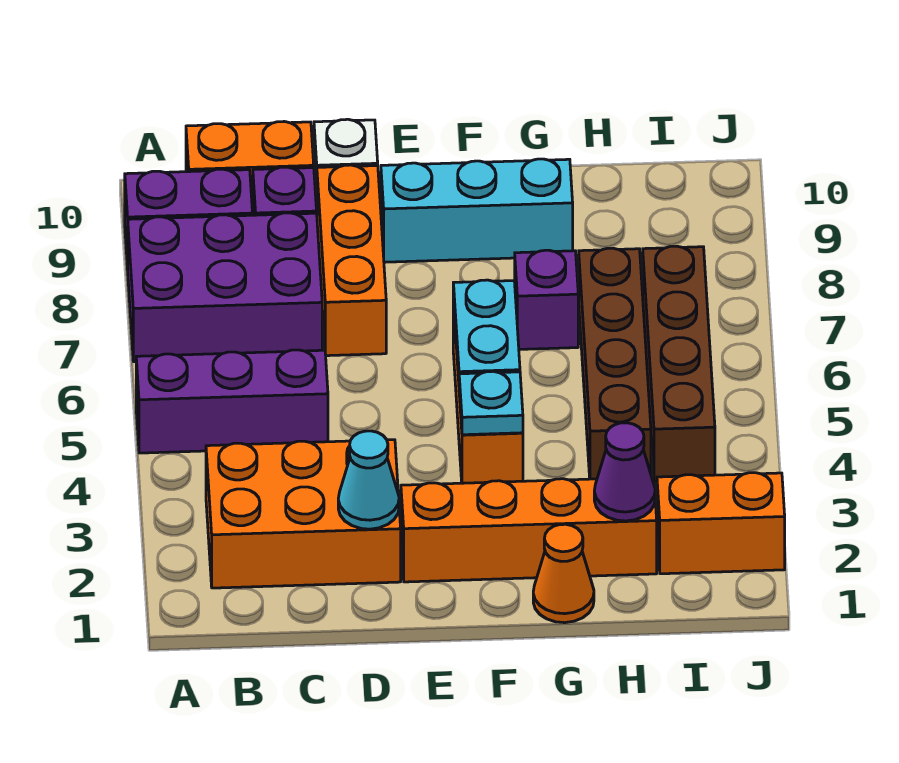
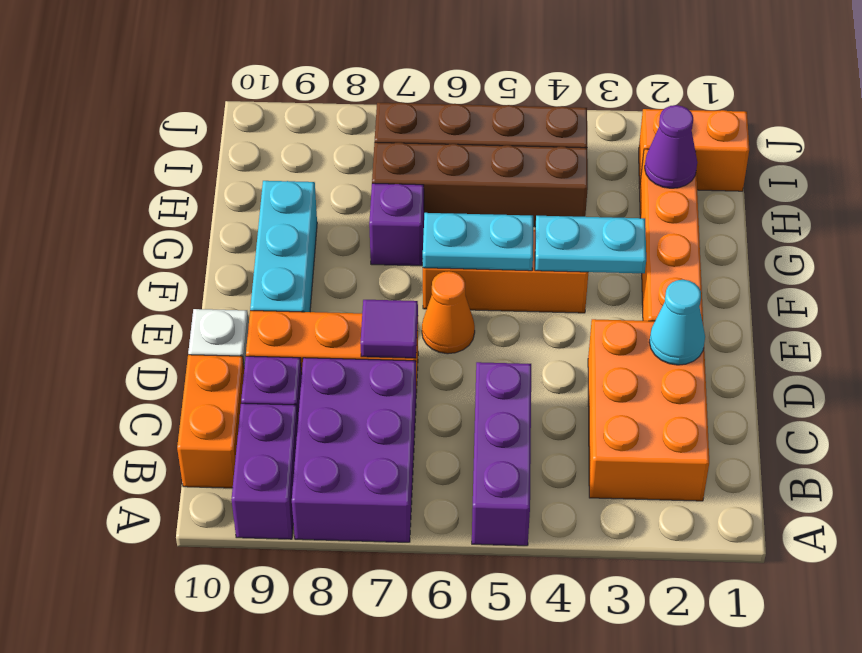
none -> purple 1x1 tile [360,300,418,358]
cyan 1x1 plate [459,371,523,435] -> cyan 1x2 plate [535,216,646,273]
orange 1x1 cone [533,524,594,623] -> orange 1x1 cone moved to [422,271,475,354]
orange 1x2 brick [657,473,785,574] -> orange 1x2 brick turned to [639,109,749,191]

